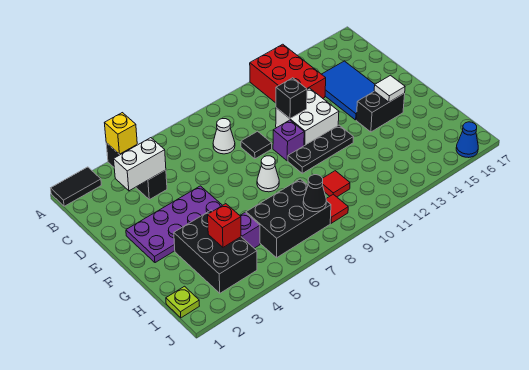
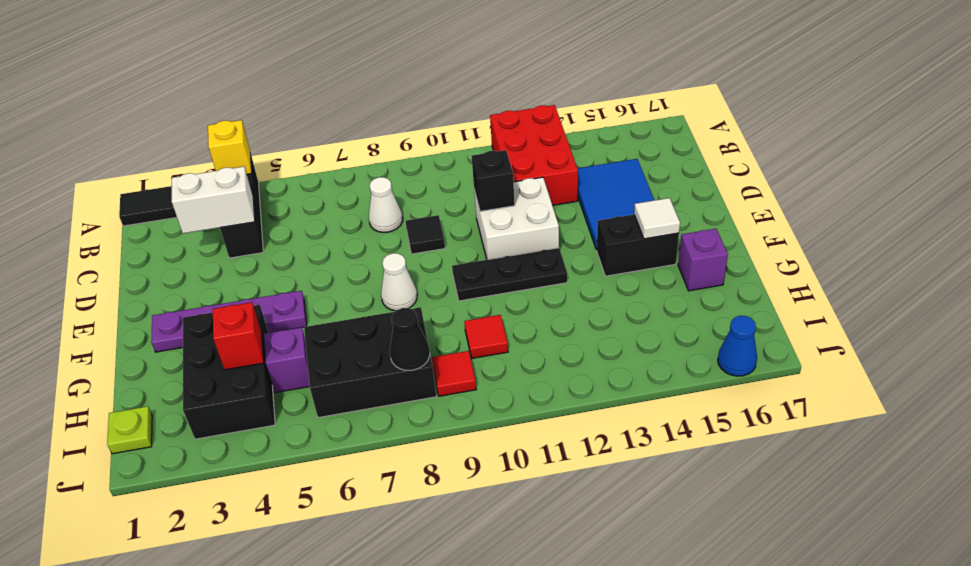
purple 2x4 plate [126,186,222,263] -> purple 1x4 plate [151,291,307,352]
purple 1x1 brick [273,120,304,161] -> purple 1x1 brick moved to [678,229,728,291]

